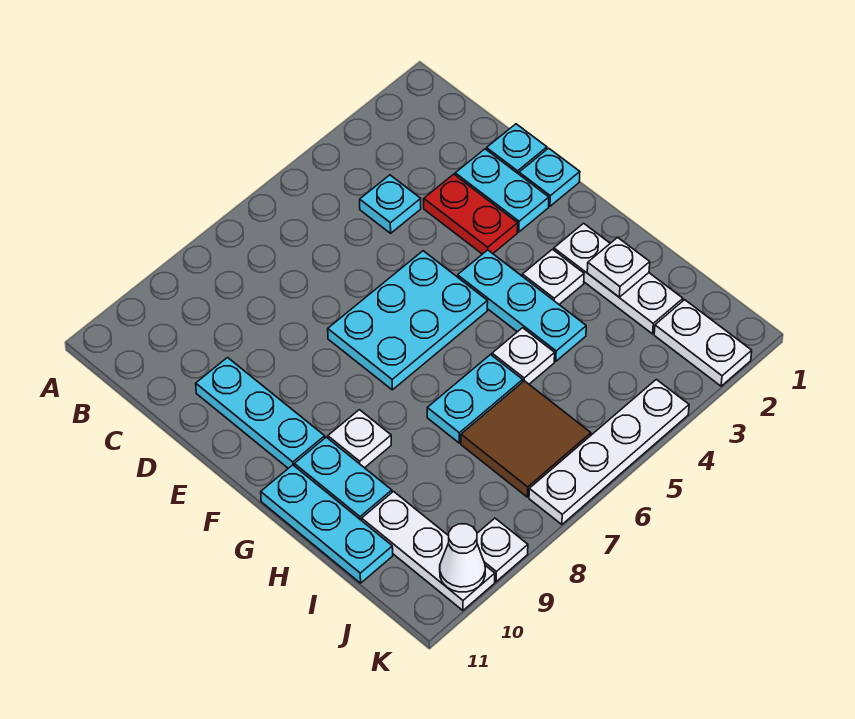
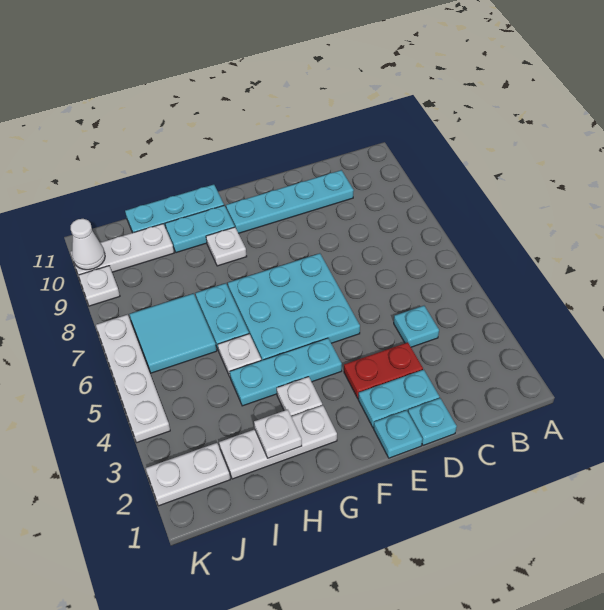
cyan 1x3 plate [196,358,325,468] -> cyan 1x4 plate [226,170,354,233]
cyan 2x3 plate [328,251,488,390] -> cyan 3x3 plate [228,253,360,360]
brown 2x2 tile [461,381,591,497] -> cyan 2x2 tile [130,293,217,373]

